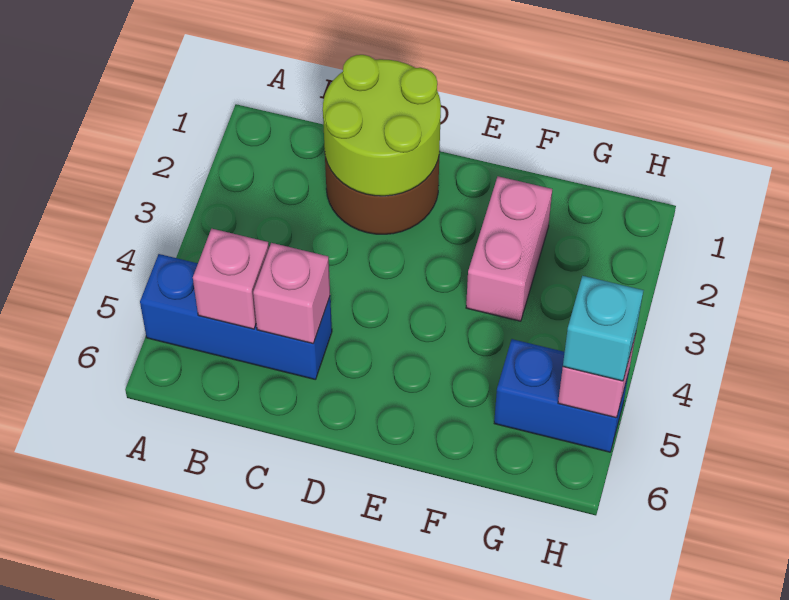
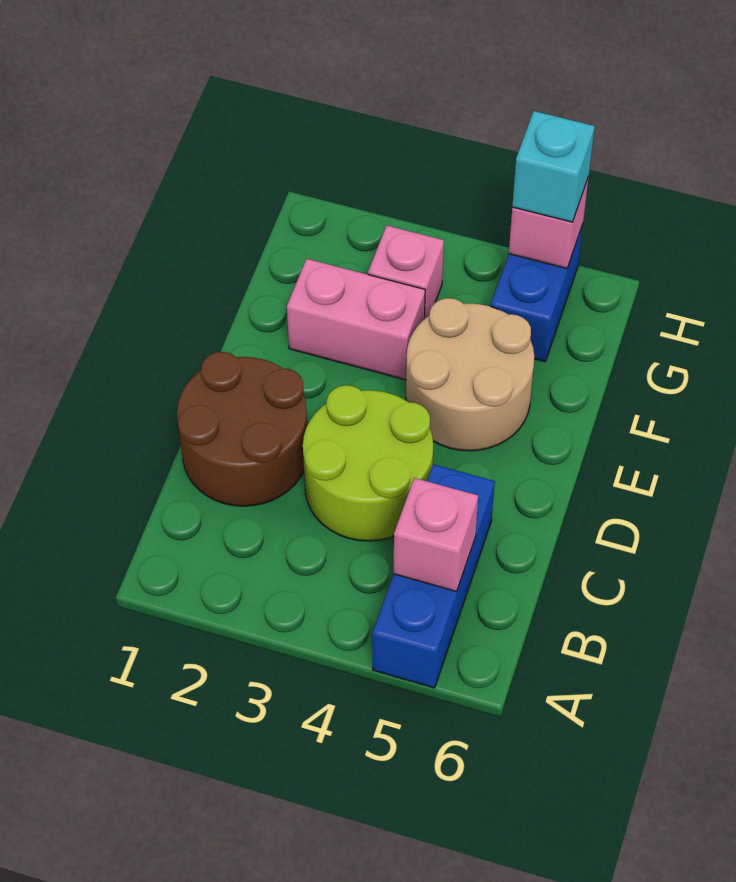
lime 2x2 round brick [323,55,441,196] -> lime 2x2 round brick moved to [303,385,433,541]
pink 1x1 brick [253,243,330,343] -> pink 1x1 brick moved to [368,226,444,319]
none -> tan 2x2 round brick [406,298,534,451]

